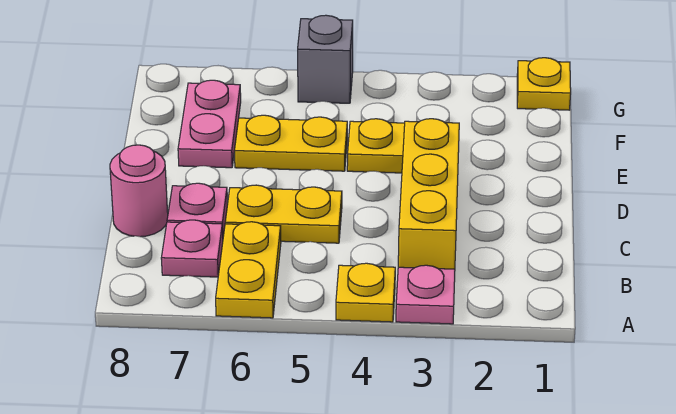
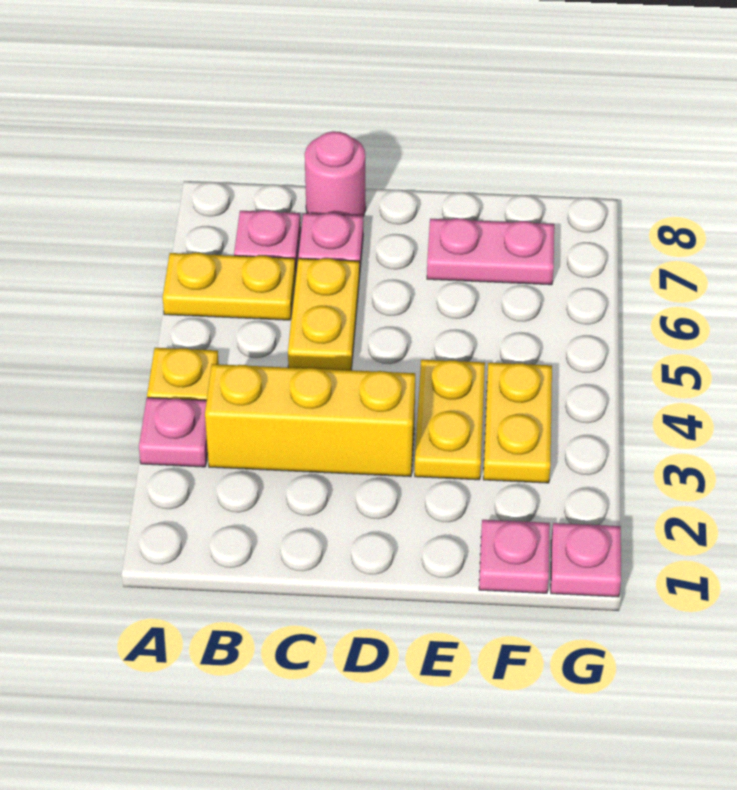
yellow 1x2 plate [234,115,347,171] -> yellow 1x2 plate moved to [483,363,552,483]
none -> pink 1x1 plate [479,520,550,593]
yellow 1x1 plate [517,58,571,110] -> pink 1x1 plate [551,523,621,597]
grey 1x1 brick [298,15,353,103] -> none

